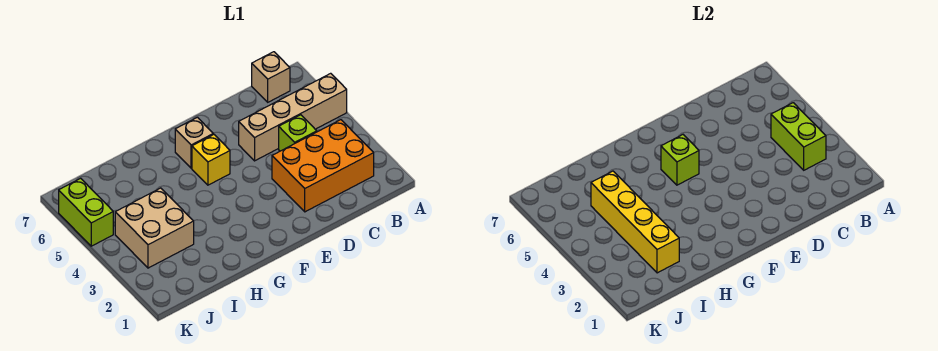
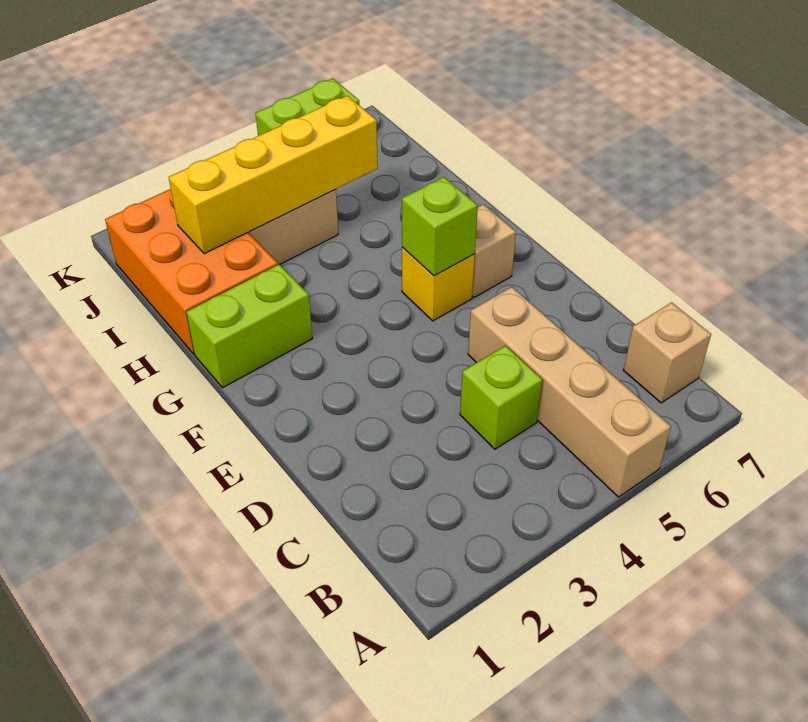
orange 2x3 brick [272,120,374,212] -> orange 2x3 brick moved to [105,189,278,354]
lime 1x2 brick [771,103,826,170] -> lime 1x2 brick moved to [186,265,312,388]

